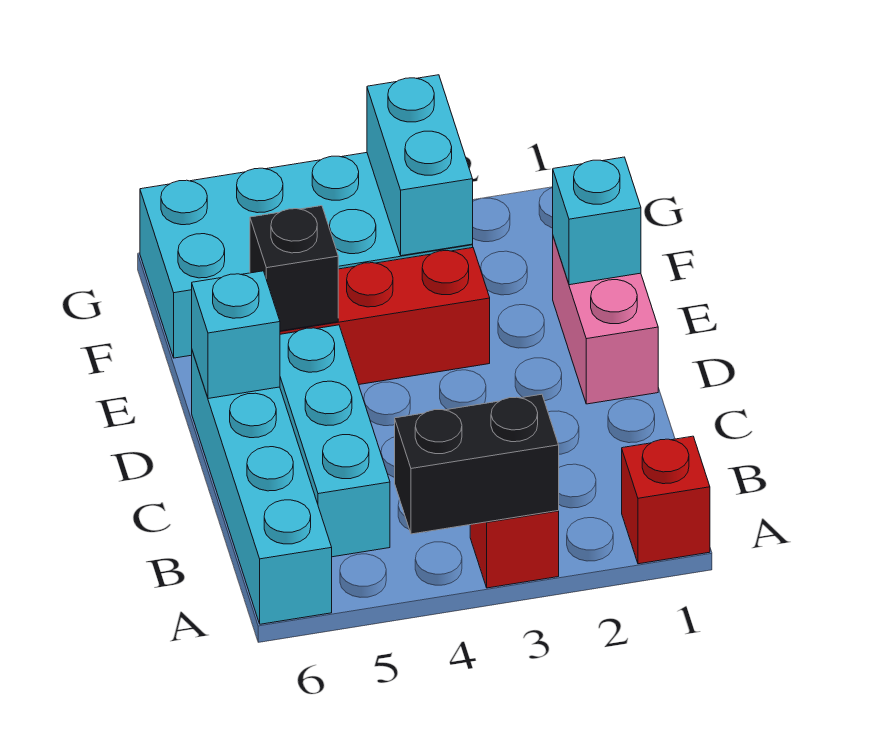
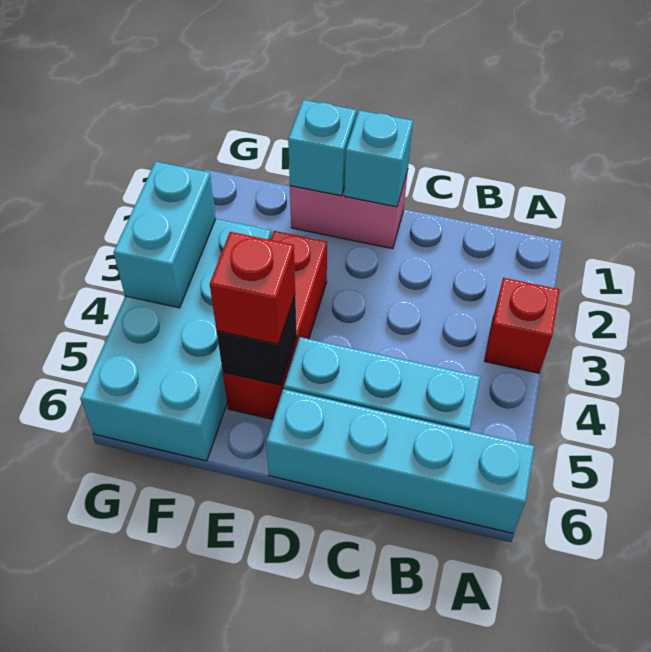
red 1x1 brick [622,436,710,564] -> red 1x1 brick moved to [210,232,295,344]
black 1x2 brick [395,394,559,534] -> none
cyan 1x1 brick [192,271,280,399] -> cyan 1x1 brick moved to [344,110,413,207]
cyan 1x2 brick [367,75,473,256] -> cyan 1x2 brick turned to [113,162,216,308]

